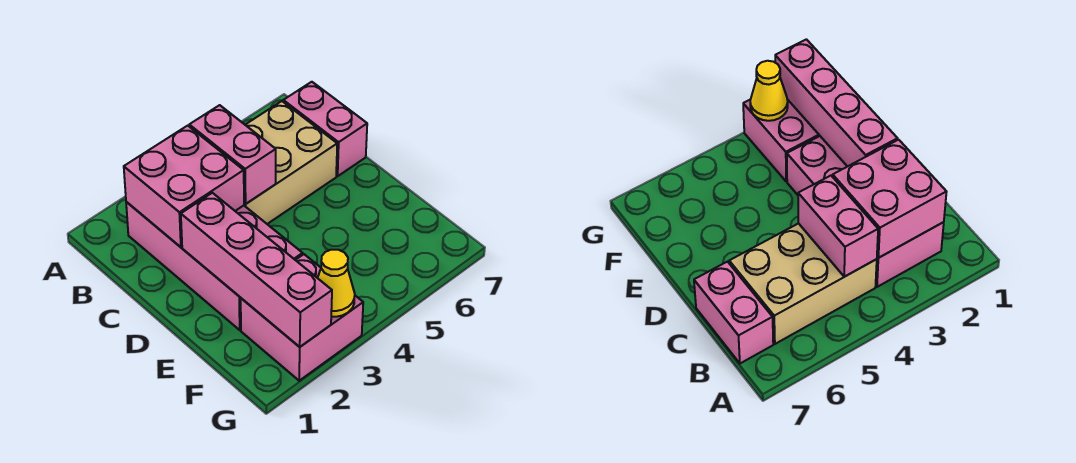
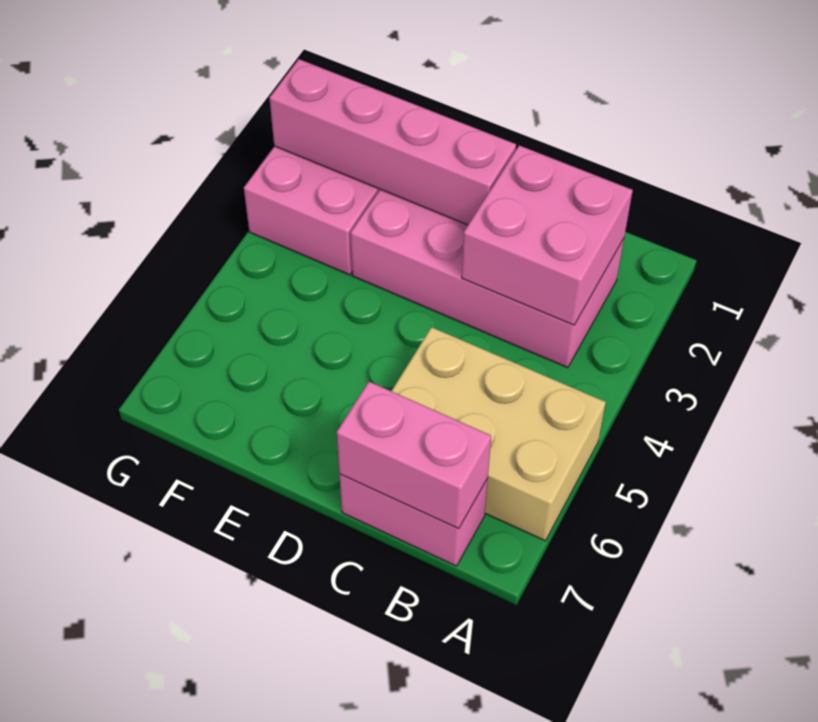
tan 2x3 brick [244,101,337,224] -> tan 2x3 brick turned to [392,327,606,541]
pink 1x2 brick [189,105,276,204] -> pink 1x2 brick moved to [337,382,491,528]
yellow 1x1 cone [318,250,355,317] -> none

